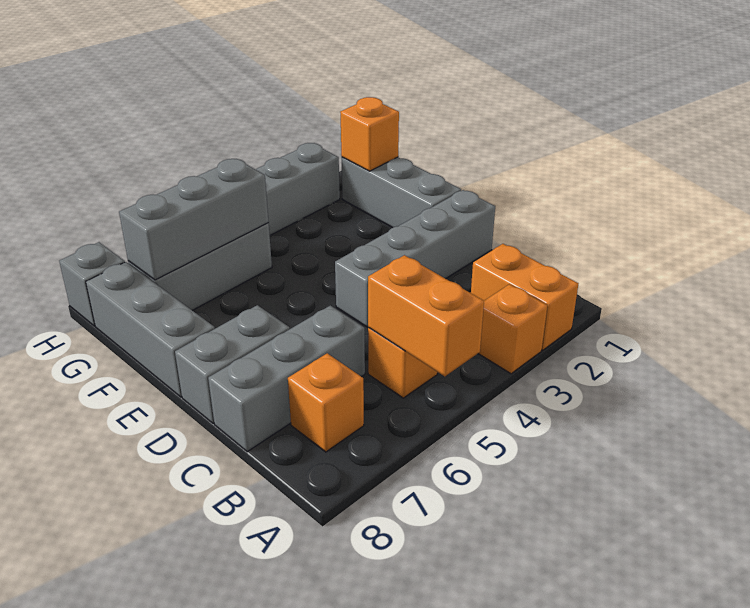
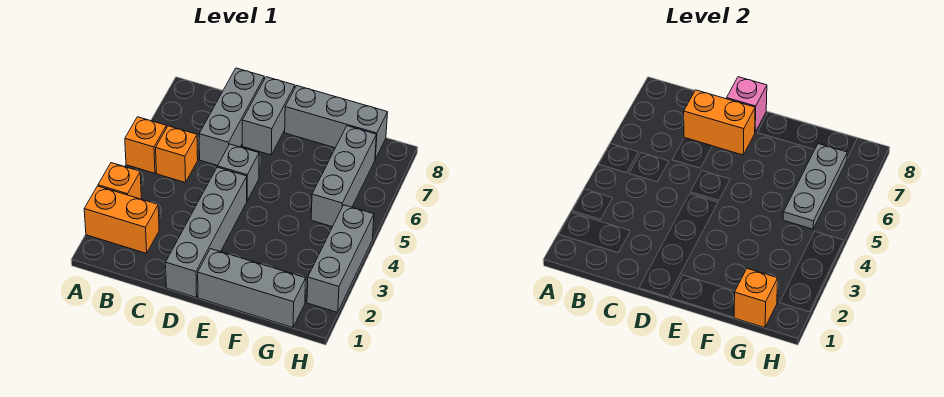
orange 1x2 brick [368,255,484,376] -> orange 1x2 brick moved to [684,90,755,155]
orange 1x1 brick [288,353,364,452] -> orange 1x1 brick moved to [125,117,166,173]
none -> pink 1x1 brick [727,77,767,132]
grey 1x3 brick [119,159,269,280] -> grey 1x3 plate [783,144,847,229]
grey 1x1 brick [59,242,125,326] -> grey 1x1 brick moved to [218,144,259,200]

